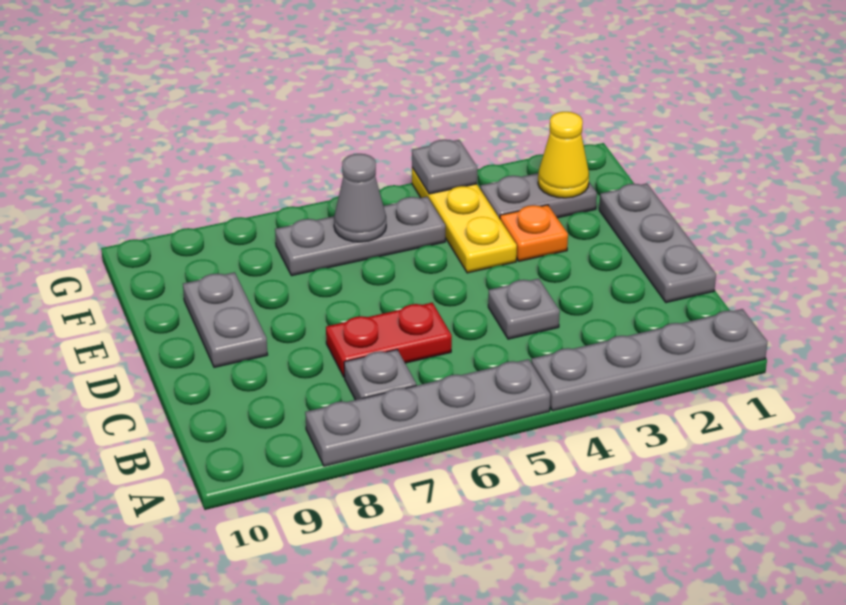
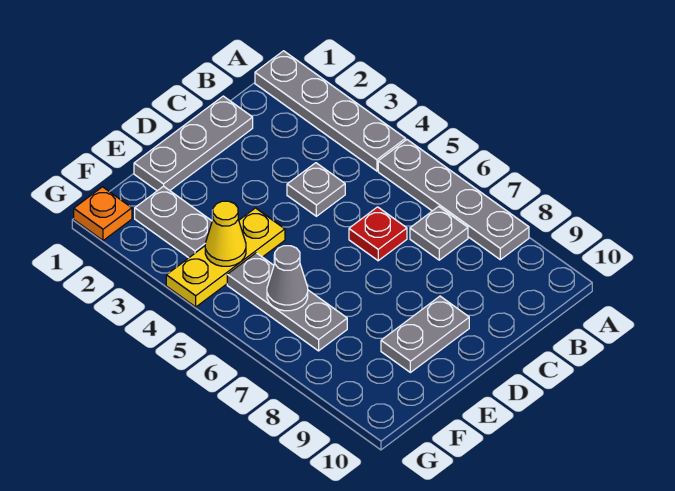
red 1x2 plate [326,303,452,377] -> red 1x1 plate [349,207,407,261]
orange 1x1 plate [500,205,568,261] -> orange 1x1 plate moved to [74,187,132,241]
yellow 1x1 cone [538,112,589,198] -> yellow 1x1 cone moved to [205,201,246,266]
grey 1x1 plate [412,140,477,194] -> none

